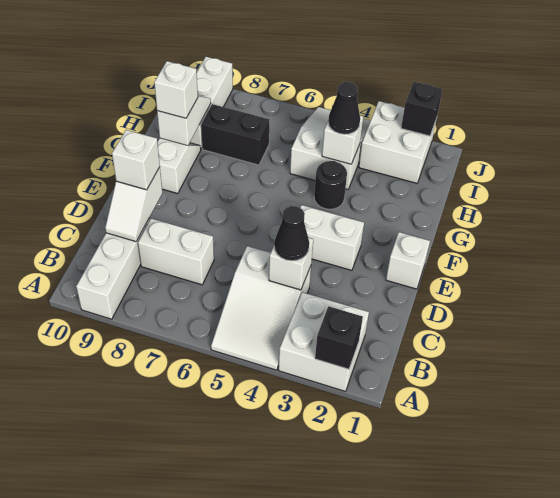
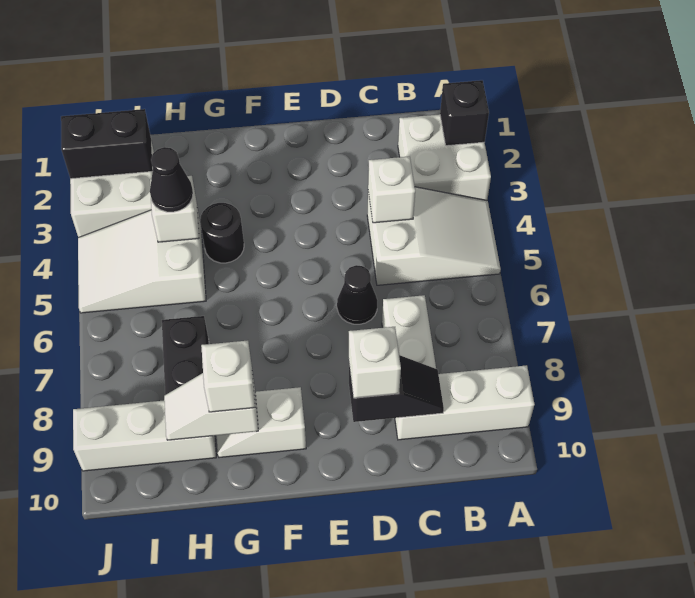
black 1x1 cone [274,206,309,261] -> black 1x1 cone moved to [337,265,377,324]
white 1x2 slope [105,167,162,242] -> black 1x2 slope [349,355,444,422]
white 1x1 brick [386,232,430,289] -> none
white 1x2 brick [300,205,364,270] -> none
black 1x1 brick [401,81,443,136] -> black 1x2 brick [61,109,153,179]

